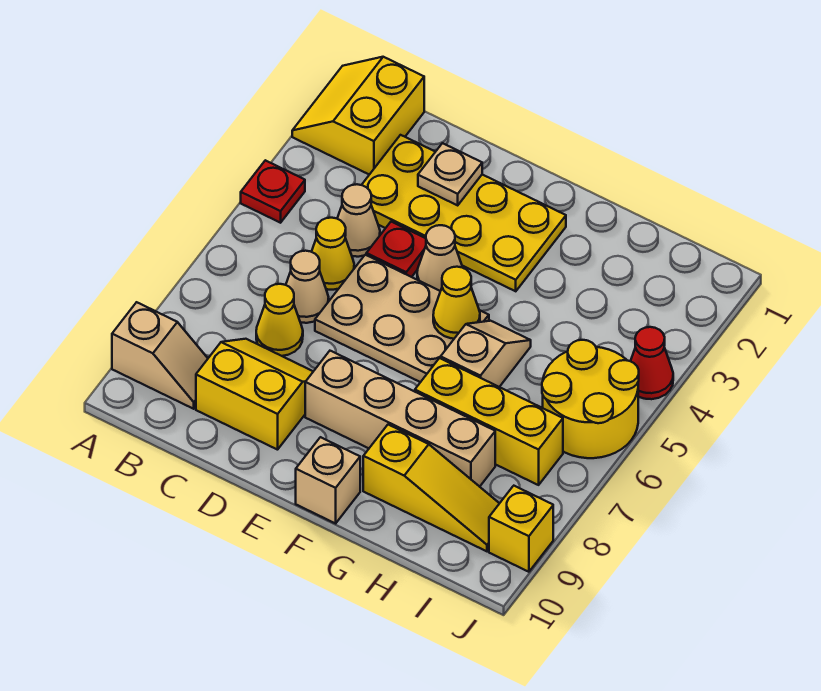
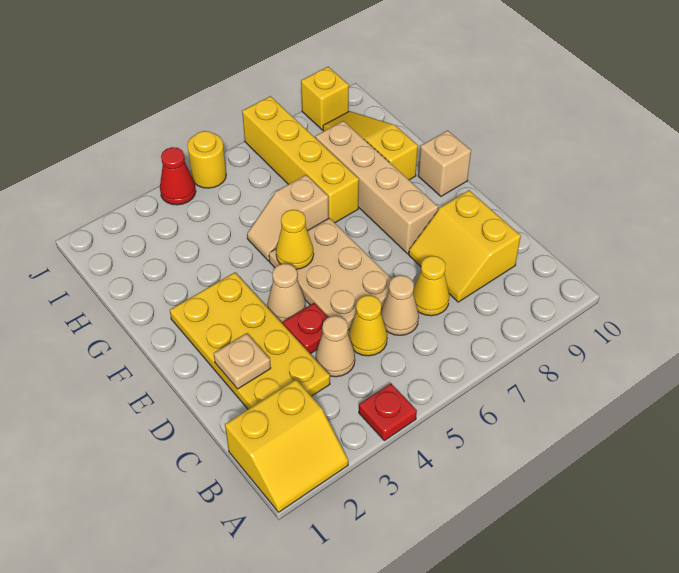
tan 1x2 slope [112,302,208,409] -> none
yellow 1x3 brick [415,358,563,485] -> yellow 1x4 brick [242,96,359,223]
yellow 2x2 round brick [542,340,639,458] -> yellow 1x1 round brick [187,131,226,188]

